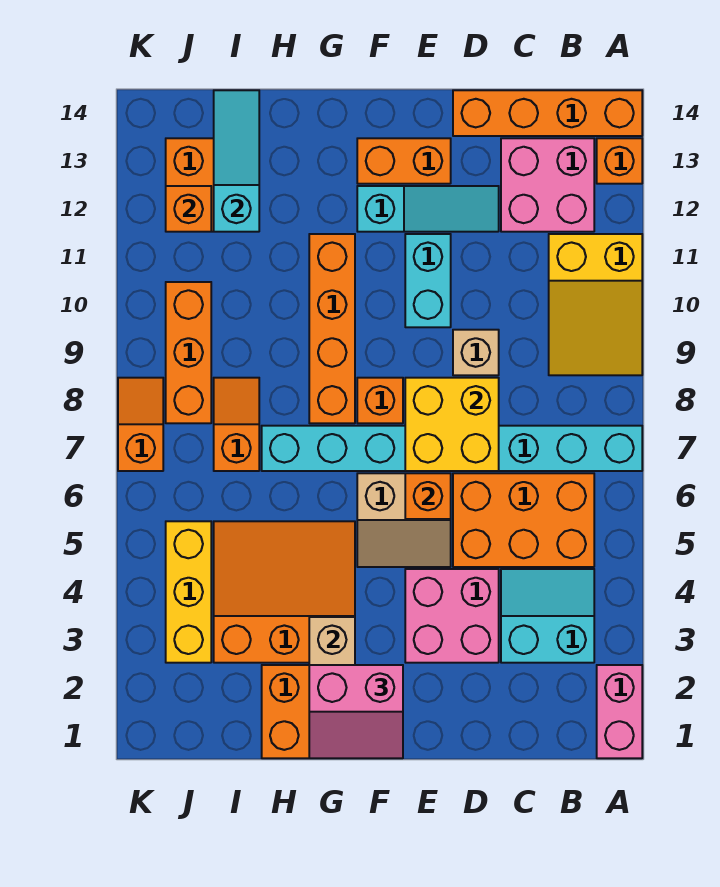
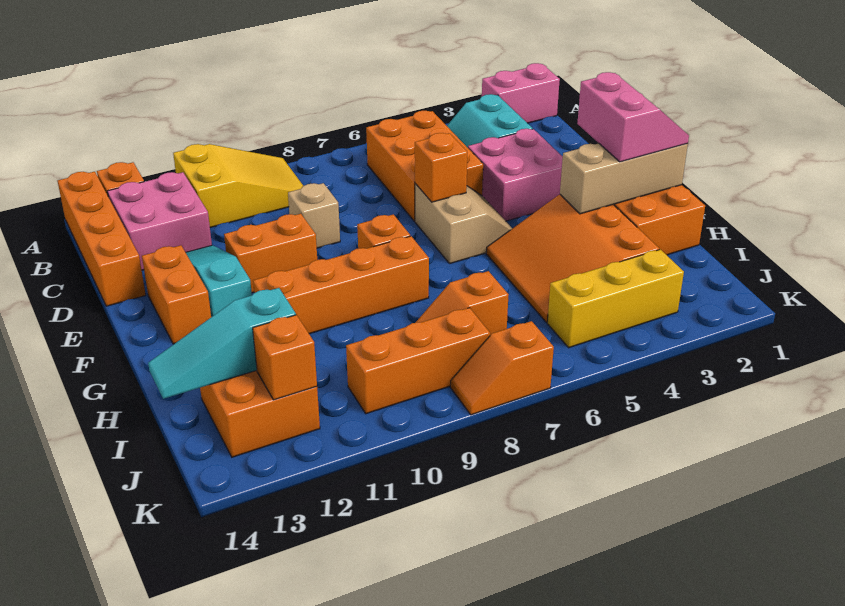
cyan 1x8 brick [262,426,642,471] -> none
yellow 2x2 brick [405,378,499,471] -> none
cyan 1x2 brick [405,234,451,327] -> orange 1x2 brick [224,214,317,293]

